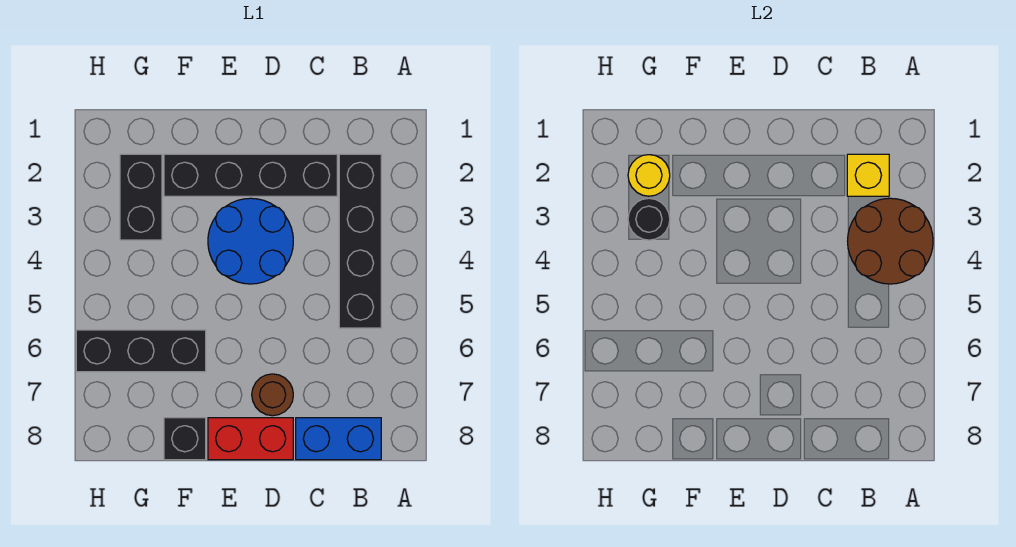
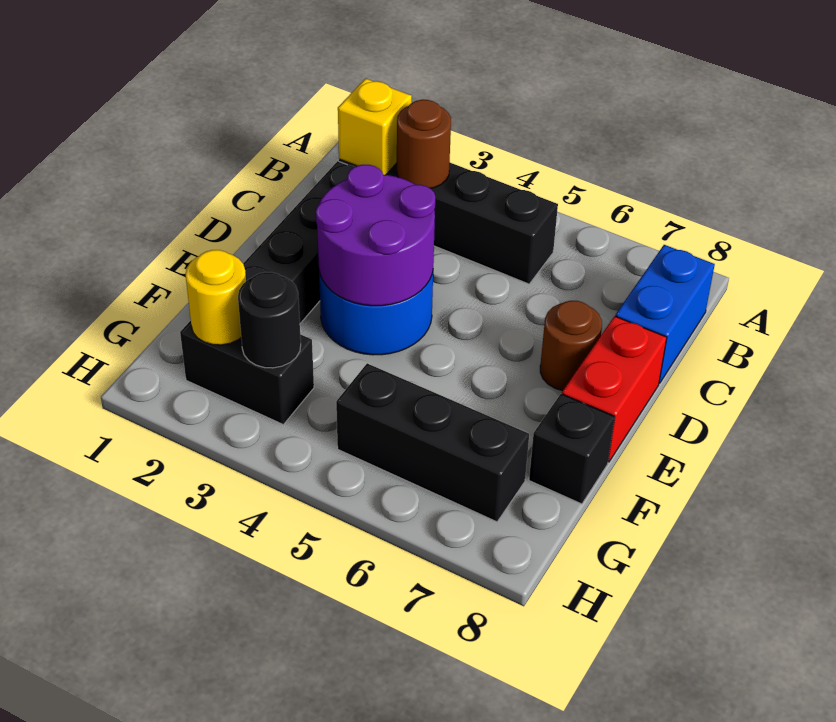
brown 2x2 round brick [848,198,933,284] -> brown 1x1 round brick [397,100,451,188]
none -> purple 2x2 round brick [316,165,435,306]
black 1x3 brick [76,330,206,372] -> black 1x3 brick turned to [336,363,529,522]

